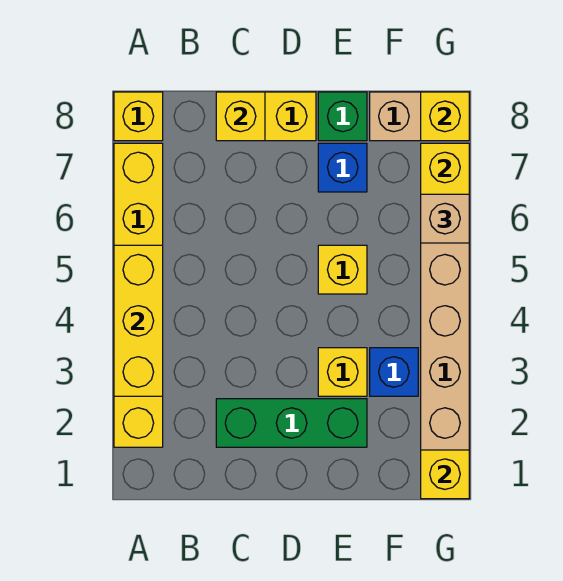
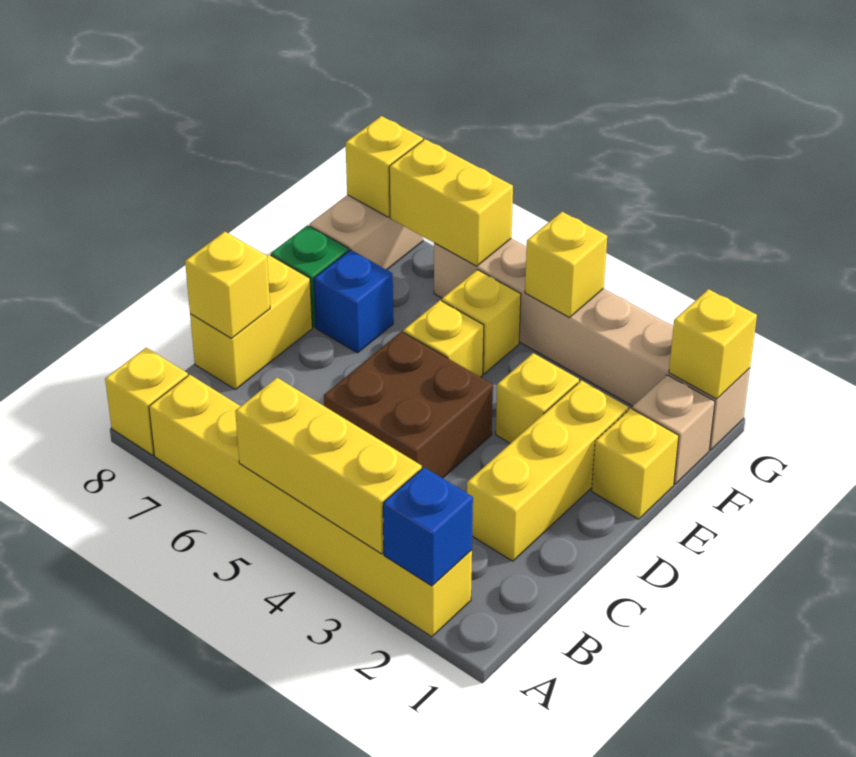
green 1x3 brick [216,399,367,447] -> yellow 1x3 brick [467,380,628,561]
none -> brown 2x2 brick [324,332,493,478]
none -> yellow 1x1 brick [592,408,679,519]
blue 1x1 brick [370,348,418,396] -> blue 1x1 brick moved to [383,467,473,586]
none -> yellow 1x1 brick [442,270,521,374]
none -> yellow 1x1 brick [525,212,607,318]
tan 1x1 brick [421,194,469,243] -> tan 1x1 brick moved to [632,375,715,484]

